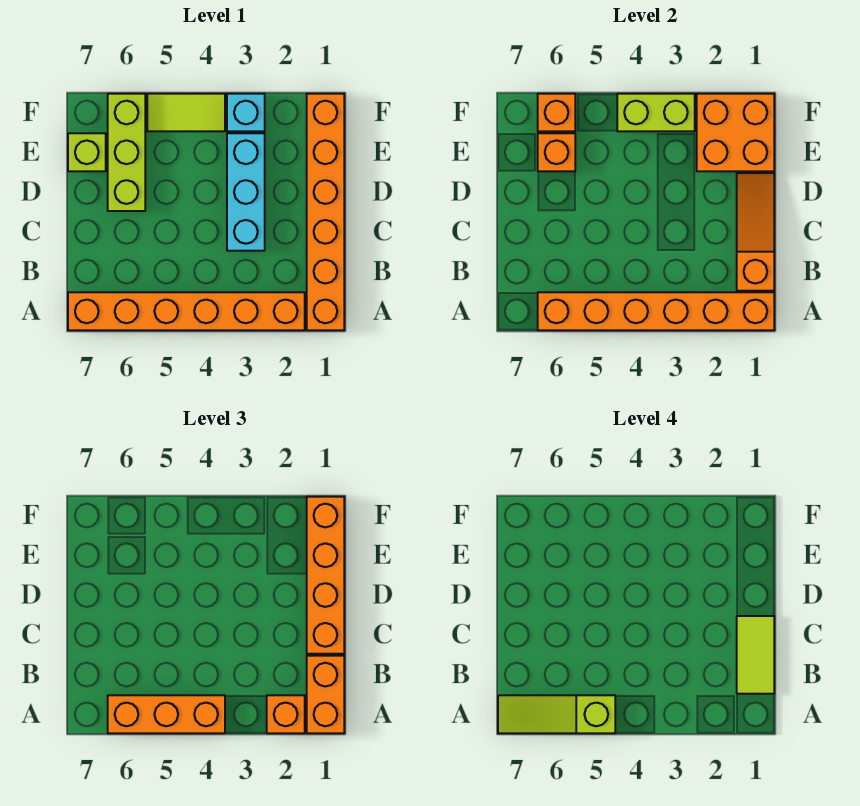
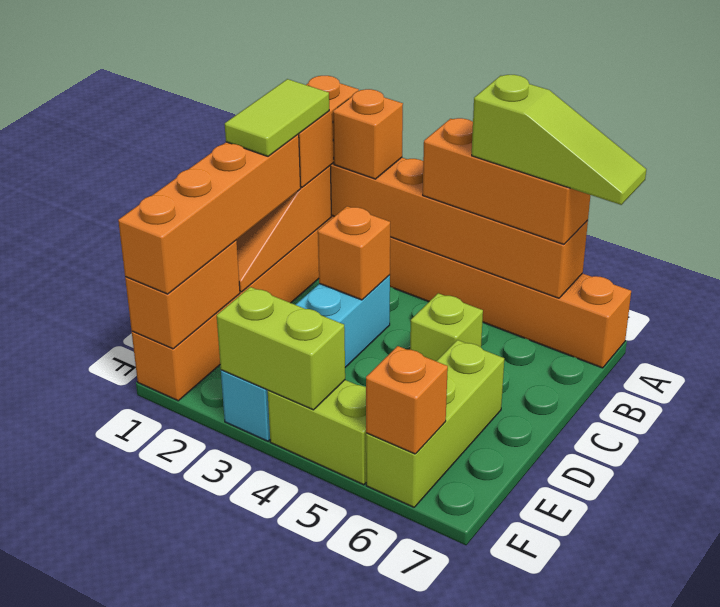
orange 2x2 brick [697,94,774,171] -> orange 1x2 brick [125,241,240,349]
orange 1x1 brick [538,133,575,171] -> orange 1x1 brick moved to [318,206,390,300]
lime 1x1 brick [68,133,106,171] -> lime 1x1 brick moved to [410,293,483,361]
lime 1x2 tile [147,94,225,131] -> lime 1x2 brick [268,380,366,485]

